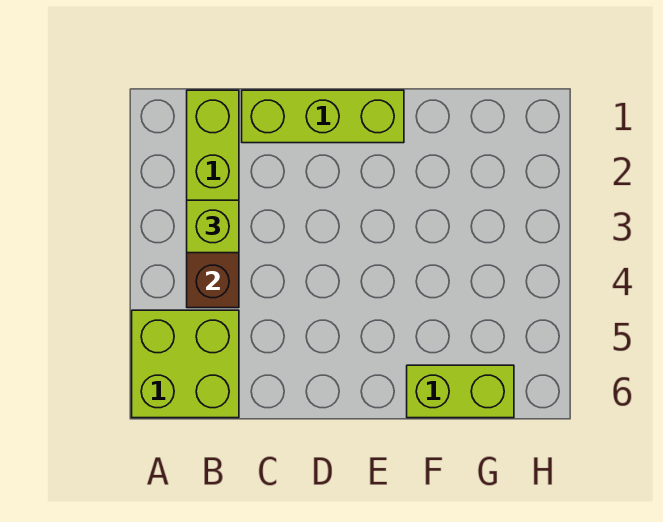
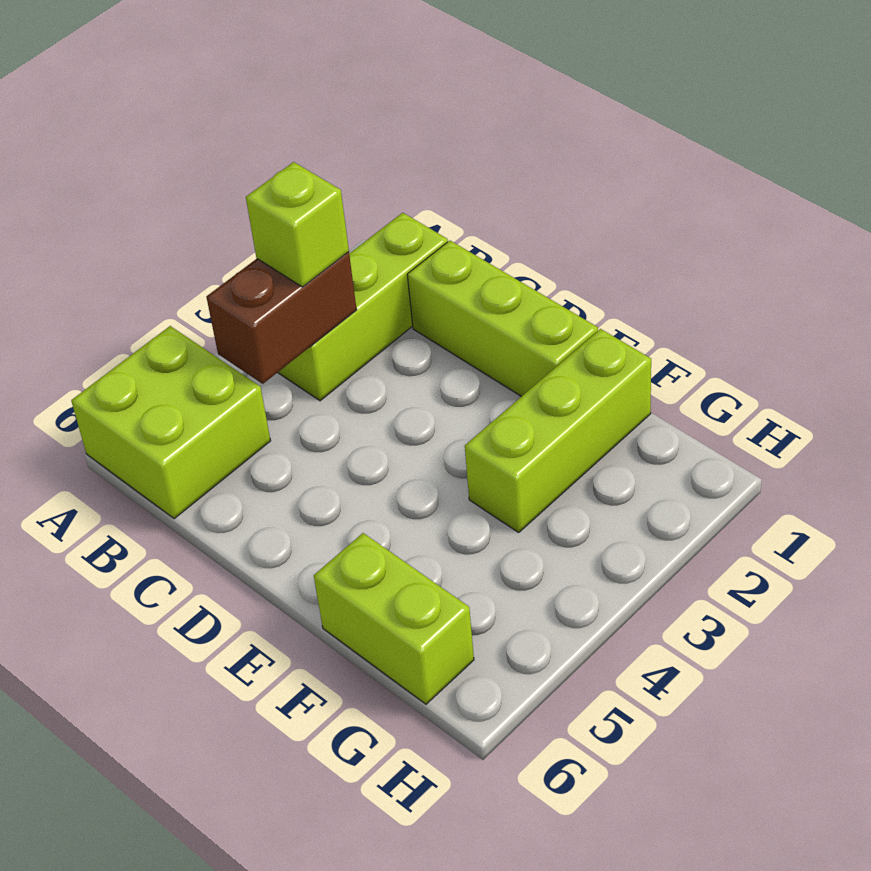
none -> lime 1x3 brick [465,329,651,532]

